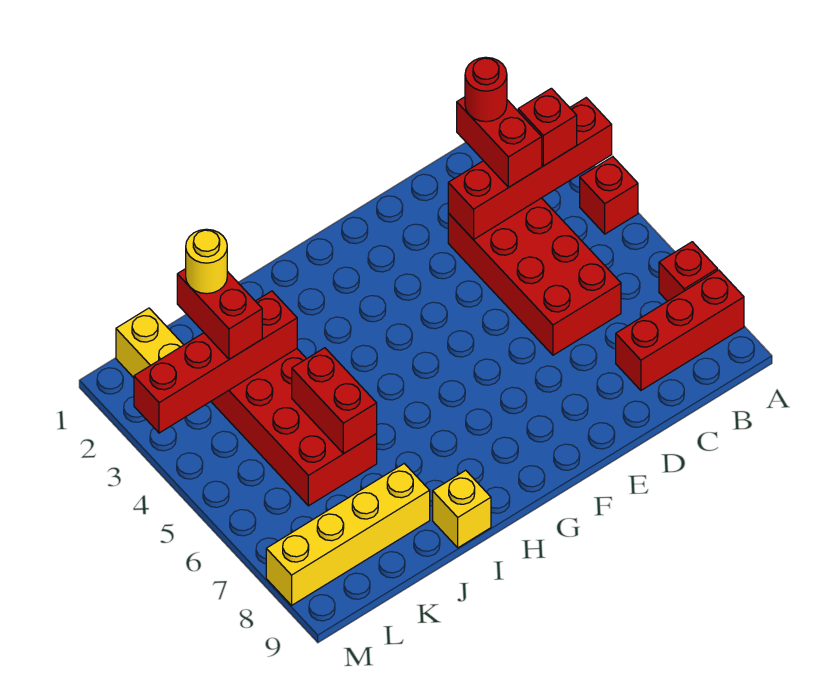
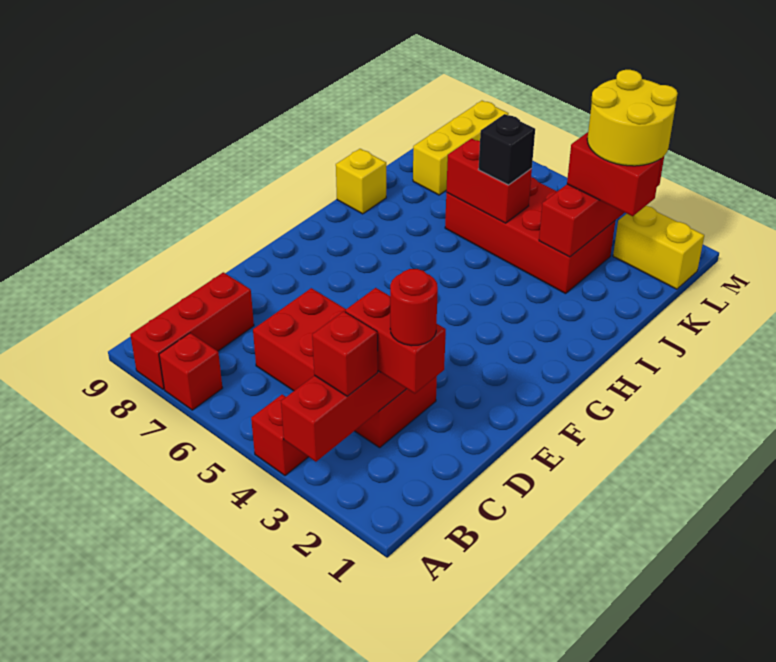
none -> black 1x1 brick [478,114,535,185]
yellow 1x4 brick [266,464,430,605] -> yellow 1x3 brick [413,101,509,195]
yellow 1x1 round brick [186,229,227,294] -> yellow 2x2 round brick [587,70,678,166]

